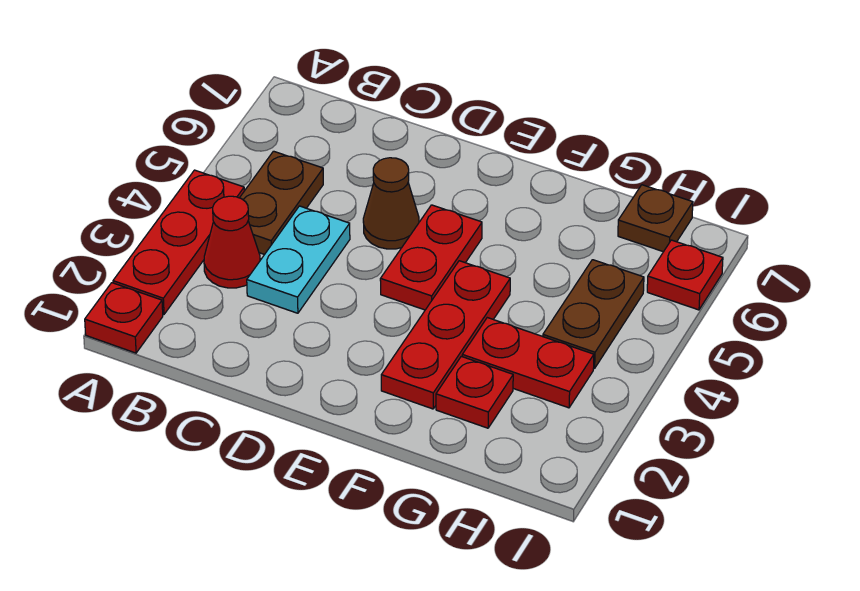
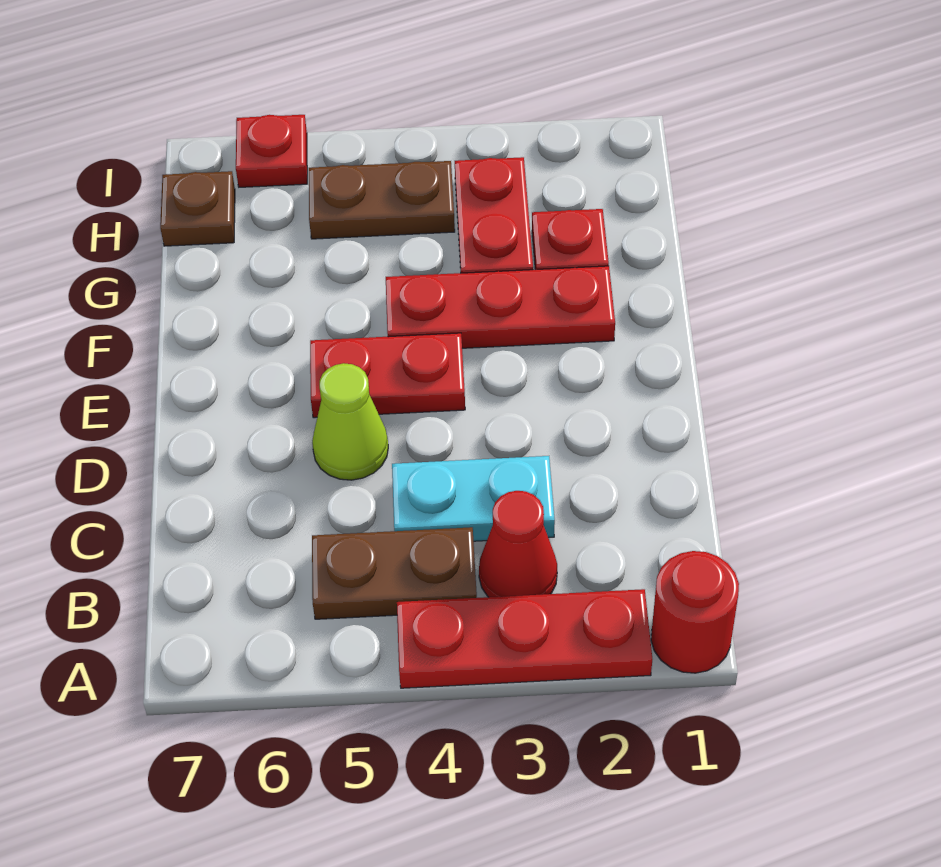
red 1x1 plate [85,283,163,353] -> red 1x1 round brick [651,551,739,673]
brown 1x1 cone [363,158,419,249] -> lime 1x1 cone [312,363,388,480]

